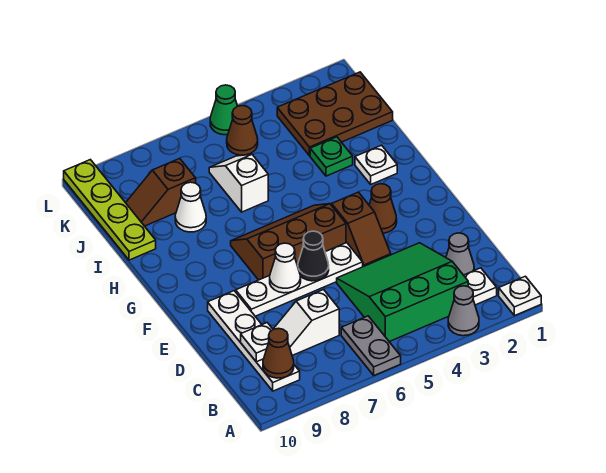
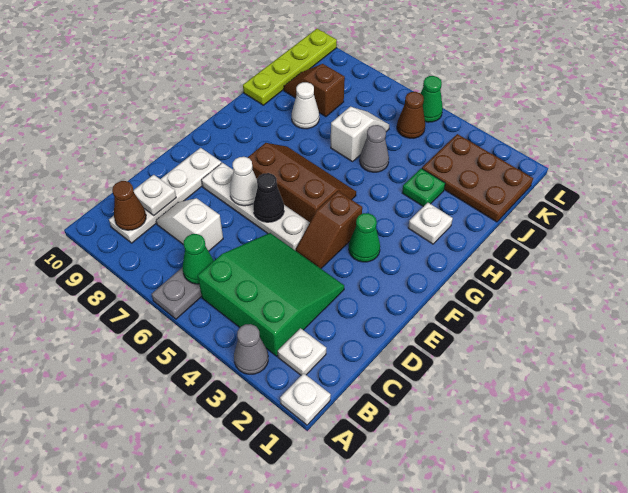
none -> green 1x1 cone [183,234,214,284]
grey 1x1 cone [446,233,474,275] -> grey 1x1 cone moved to [360,125,389,172]
brown 1x1 cone [369,184,397,233] -> green 1x1 cone [349,213,380,262]

